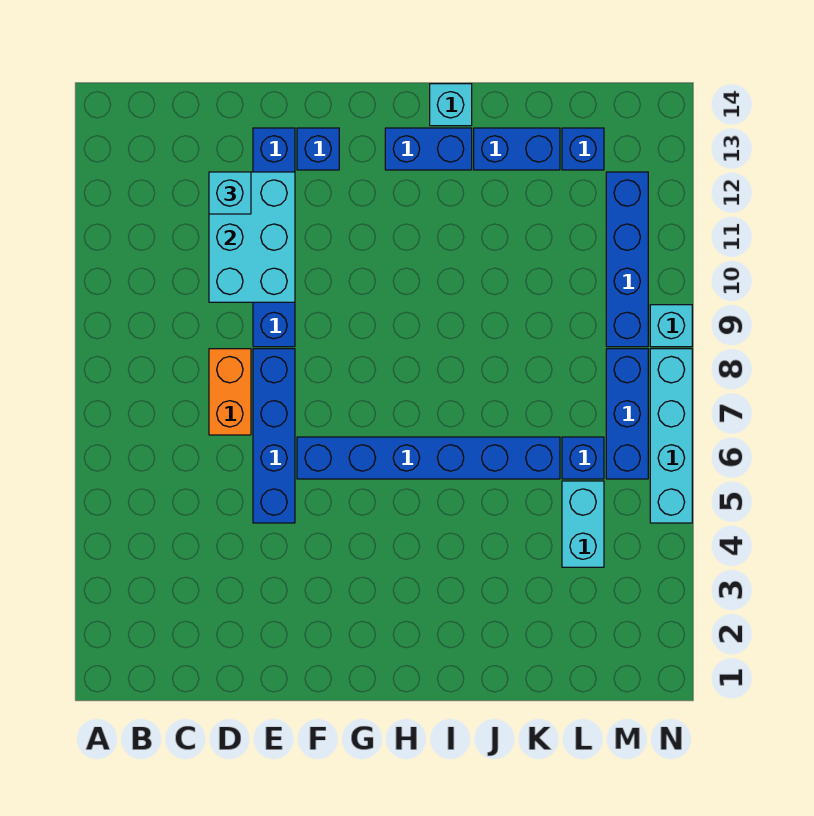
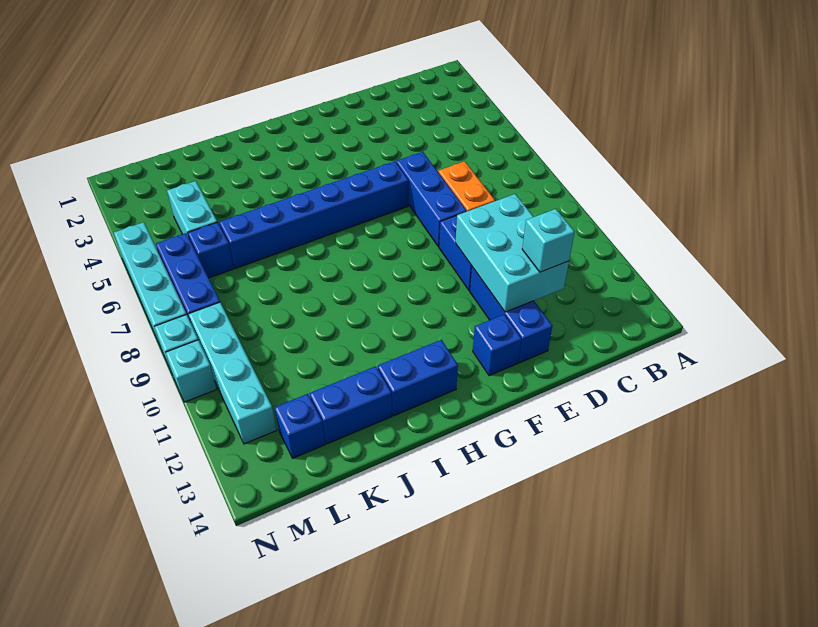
blue 1x4 brick [253,349,295,523] -> blue 1x3 brick [396,152,467,247]
cyan 1x1 brick [430,84,472,126] -> cyan 1x1 brick moved to [165,340,217,402]
blue 1x4 brick [606,172,648,347] -> cyan 1x4 brick [189,302,277,444]

